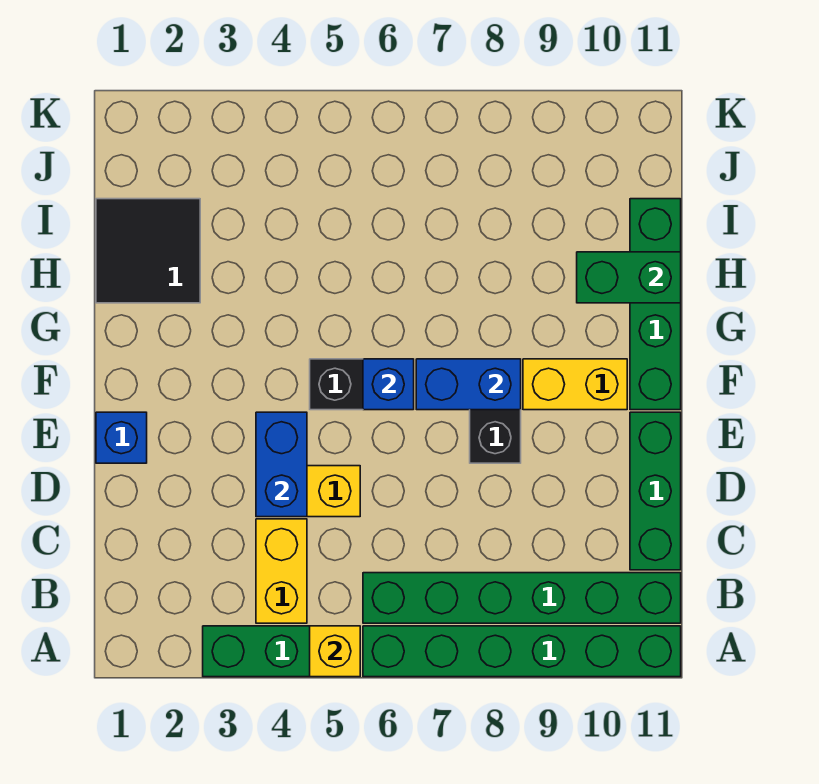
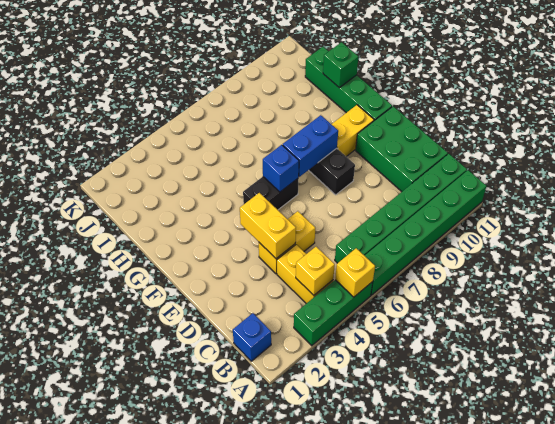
none -> yellow 1x1 brick [296,247,335,295]
green 1x3 brick [630,412,681,570] -> green 2x3 brick [356,106,448,192]
blue 1x2 brick [256,412,307,517] -> yellow 1x2 brick [240,193,296,259]
blue 1x1 brick [96,412,147,463] -> blue 1x1 brick moved to [233,313,271,361]
black 2x2 tile [96,199,200,303] -> none
green 1x2 brick [577,252,681,303] -> green 1x1 brick [323,42,358,88]

